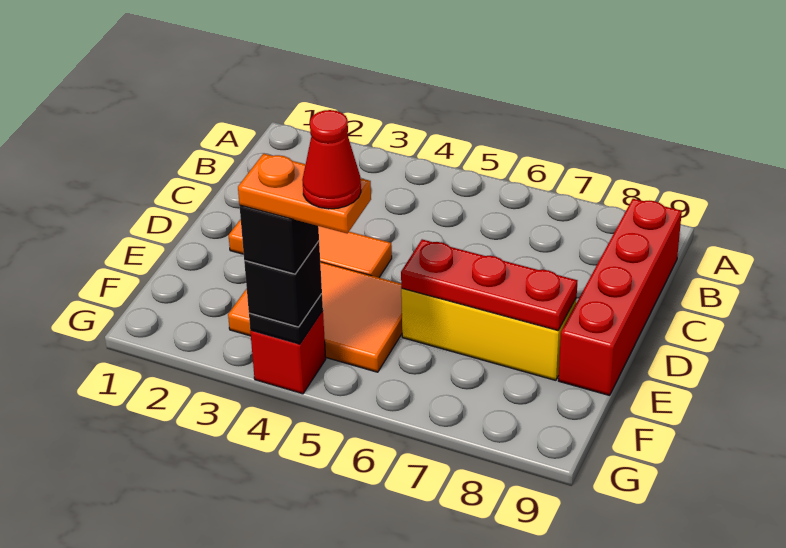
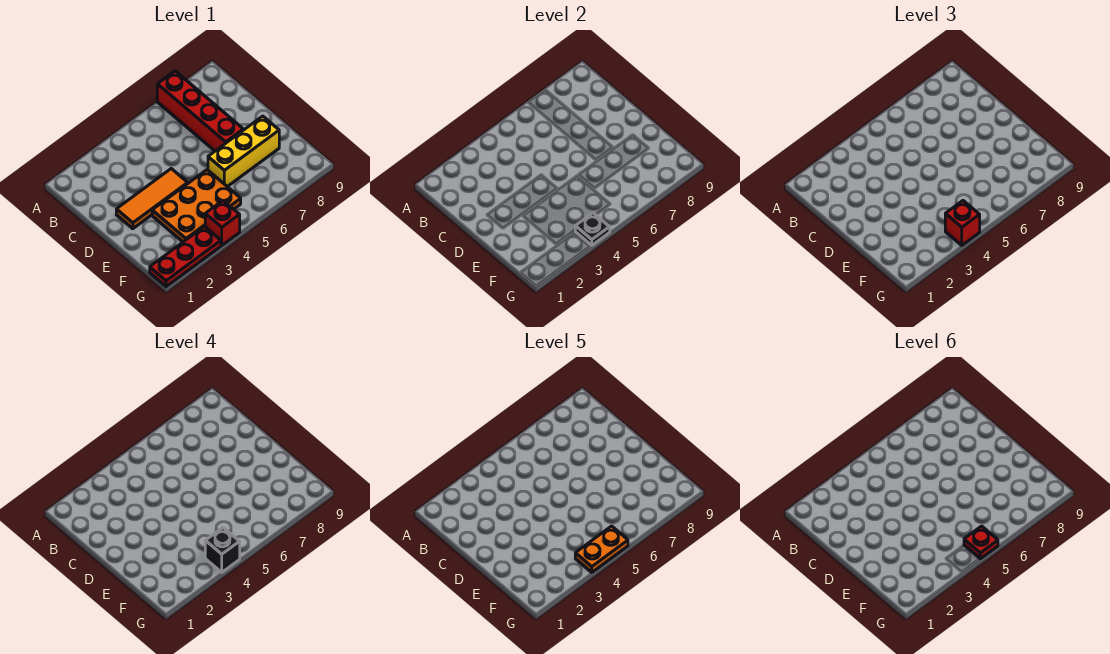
red 1x4 brick [558,199,682,395] -> red 1x4 brick moved to [157,71,243,151]
orange 2x3 tile [228,262,402,372] -> orange 2x3 plate [152,170,241,242]
red 1x3 plate [401,239,577,331] -> red 1x3 plate moved to [150,227,221,287]
black 1x1 brick [244,241,322,327] -> red 1x1 brick [945,201,980,245]
red 1x1 cone [302,110,361,209] -> red 1x1 plate [964,526,998,559]

